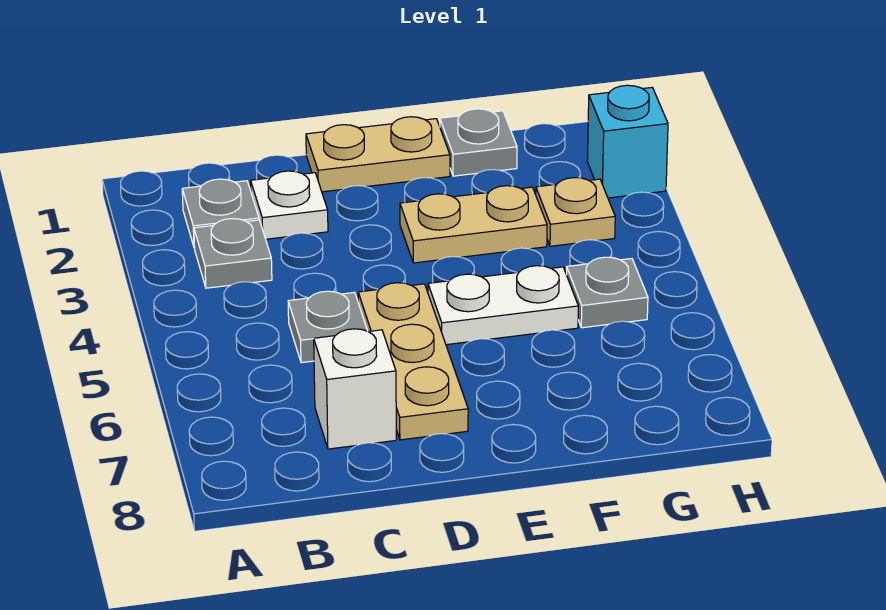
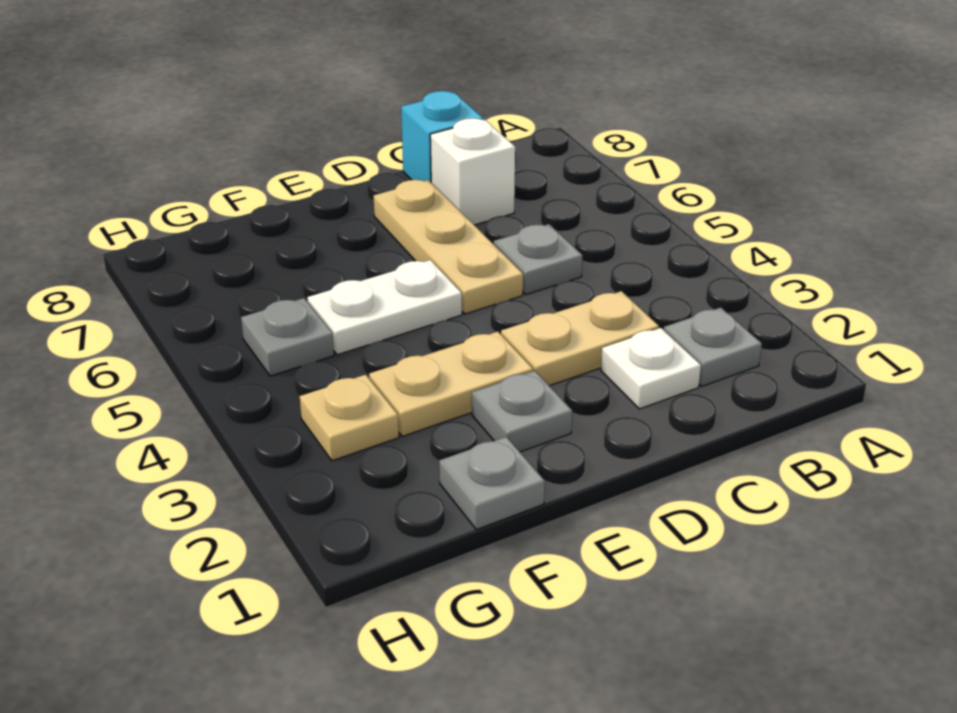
grey 1x1 plate [194,219,272,288] -> grey 1x1 plate moved to [472,371,572,452]
tan 1x2 plate [306,117,450,192] -> tan 1x2 plate moved to [501,291,659,386]
cyan 1x1 brick [587,85,668,198] -> cyan 1x1 brick moved to [401,91,483,182]

